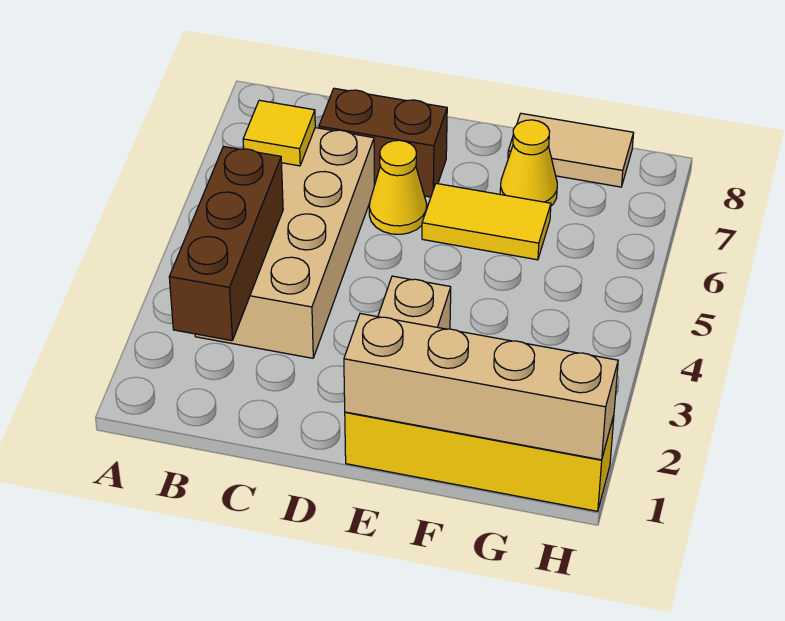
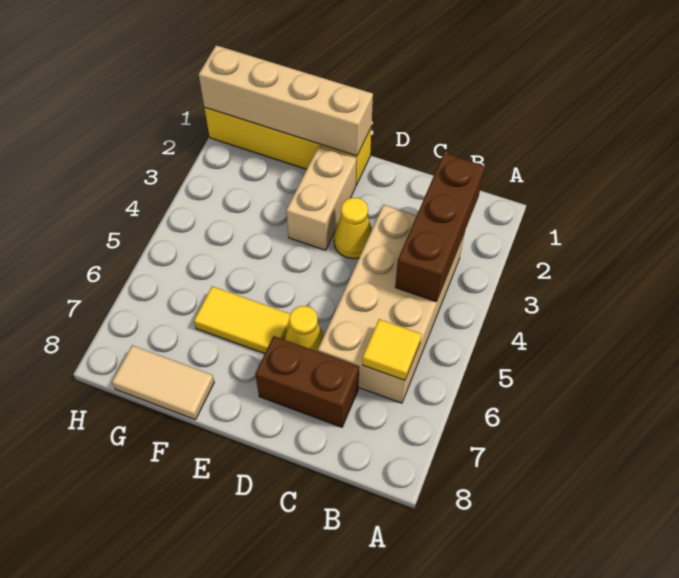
yellow 1x1 cone [500,120,557,206] -> yellow 1x1 cone moved to [334,198,372,259]

